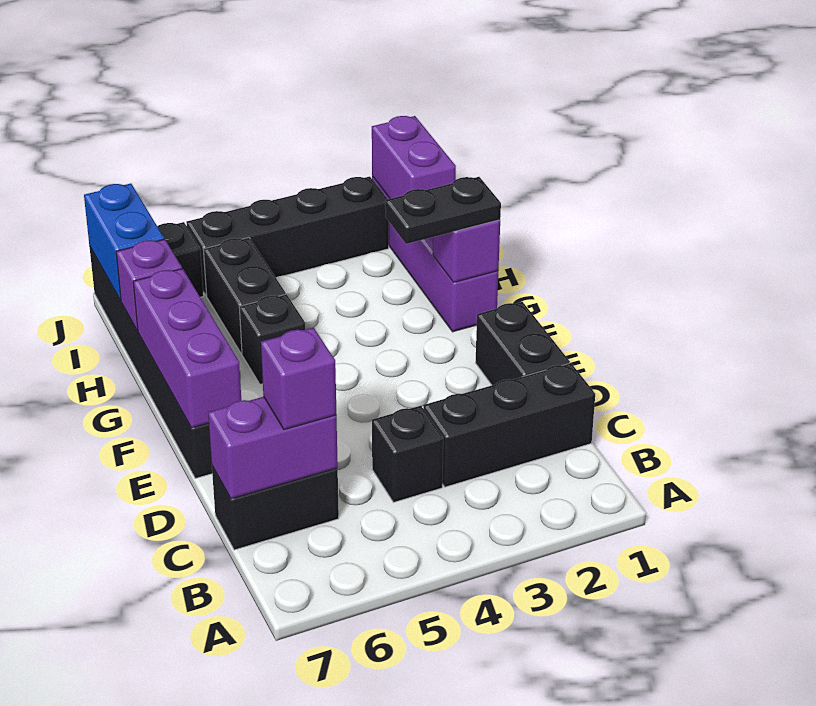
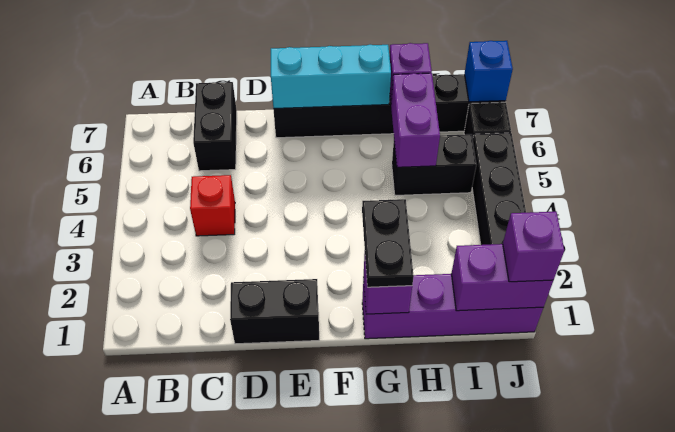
black 1x3 brick [423,363,595,487] -> none
black 1x1 brick [372,406,443,502] -> red 1x1 brick [190,175,235,236]
purple 1x2 brick [208,397,338,499] -> purple 1x2 brick moved to [391,73,440,167]
purple 1x1 brick [261,328,336,430] -> purple 1x1 brick moved to [503,212,564,282]
purple 1x3 brick [133,269,241,428] -> cyan 1x3 brick [271,45,391,109]
black 1x1 brick [239,294,305,384] -> none
blue 1x2 brick [84,184,164,301] -> blue 1x1 brick [465,41,513,102]

